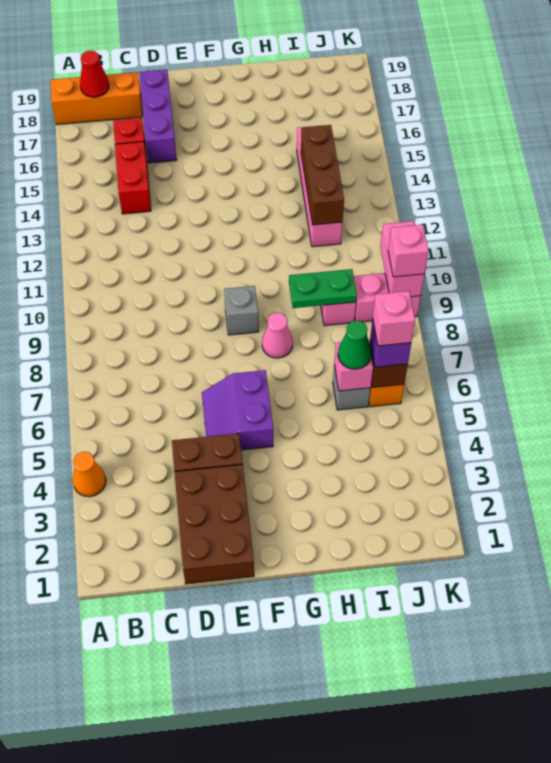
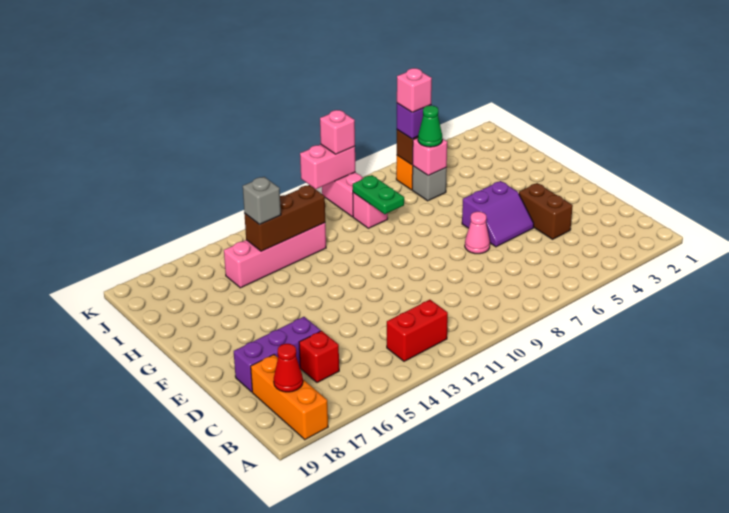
orange 1x1 cone [73,452,106,497] -> none
red 1x2 brick [115,142,151,214] -> red 1x2 brick moved to [387,300,448,361]
brown 2x3 brick [175,464,254,584] -> none
grey 1x1 brick [224,286,259,335] -> grey 1x1 brick moved to [243,177,281,225]
pink 1x1 cone [262,313,293,358] -> pink 1x1 cone moved to [465,212,490,254]

